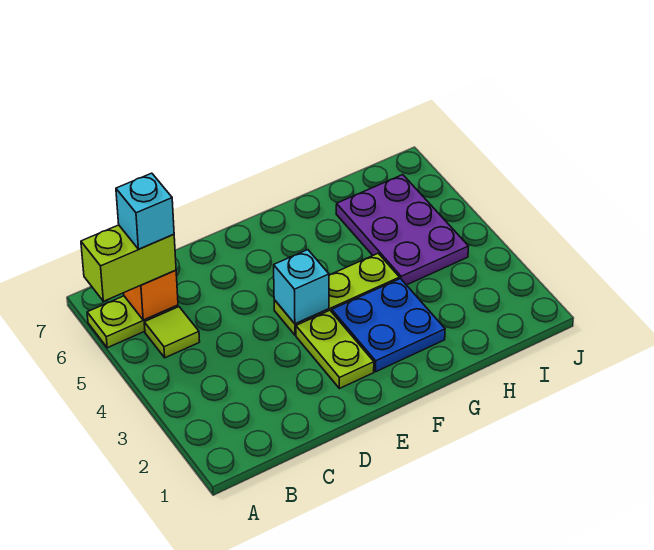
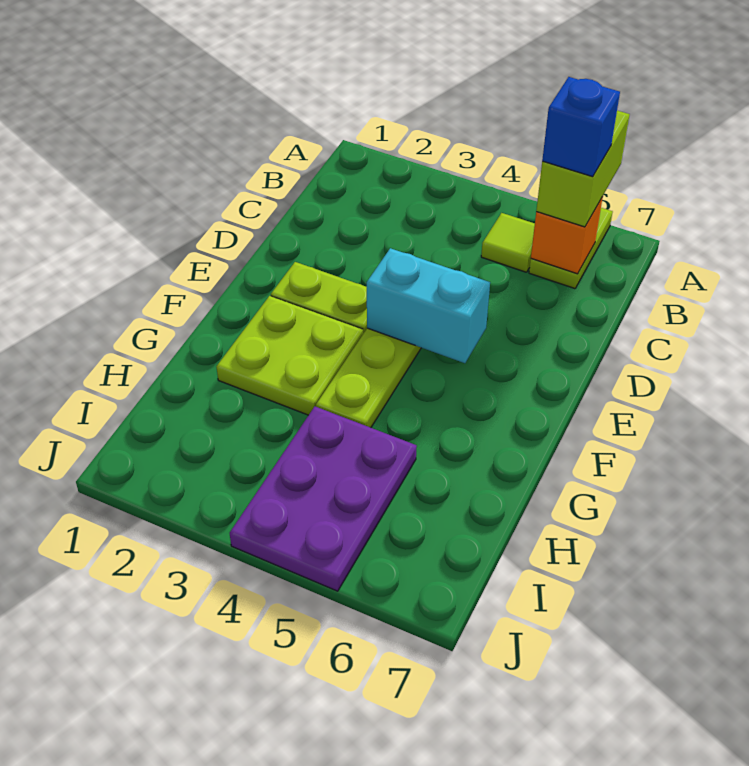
cyan 1x1 brick [116,173,174,249] -> blue 1x1 brick [542,77,620,177]
cyan 1x1 brick [274,250,329,324] -> cyan 1x2 brick [367,248,490,363]
blue 2x2 plate [332,279,445,372] -> lime 2x2 plate [216,296,363,415]
purple 2x3 plate [336,175,469,285] -> purple 2x3 plate turned to [230,407,417,591]

